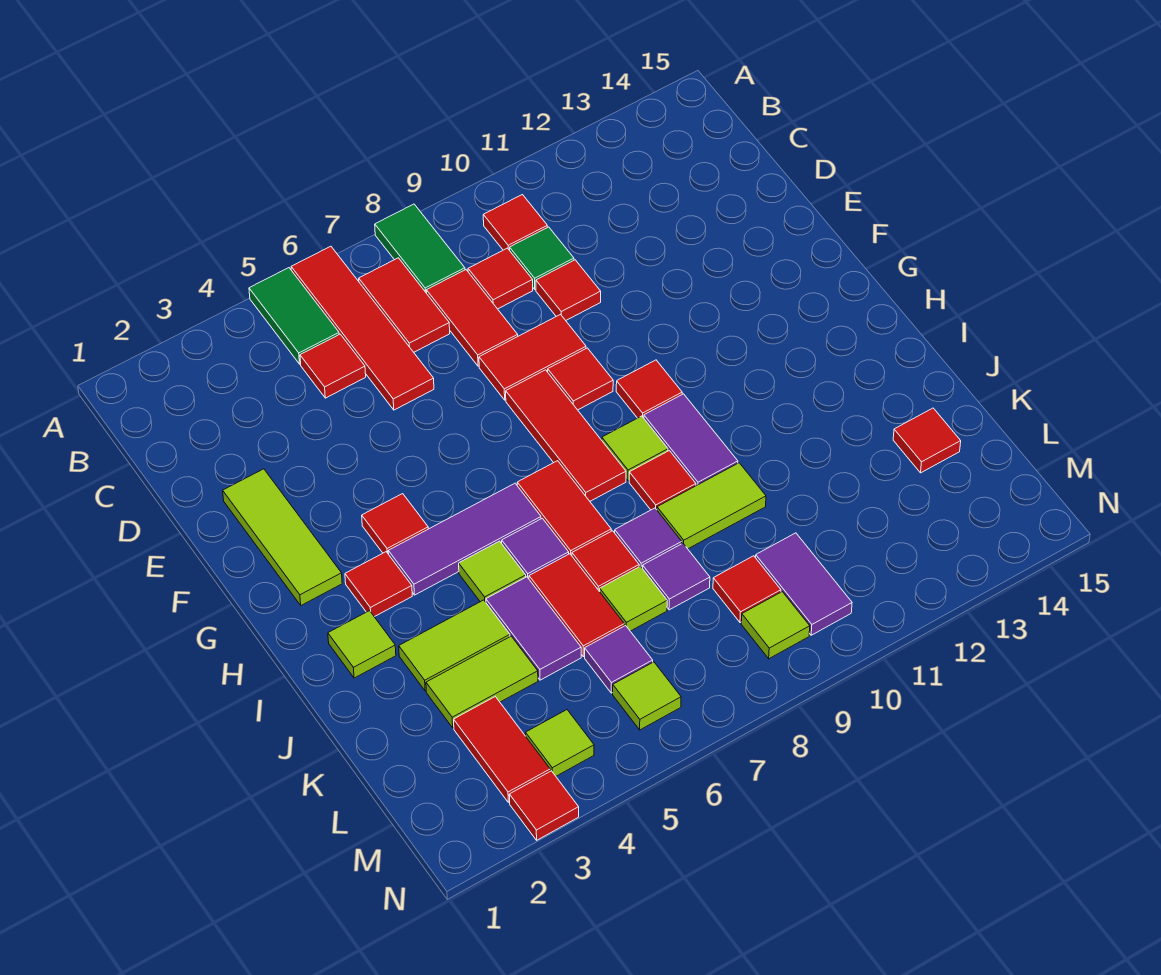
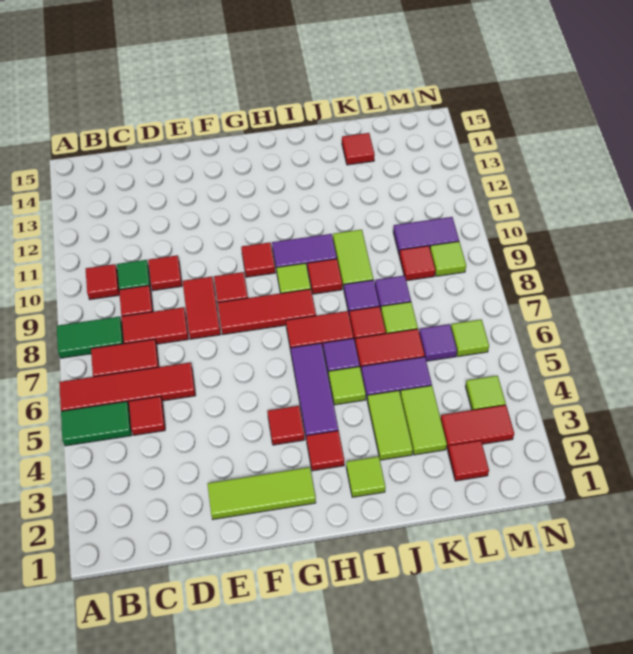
red 1x1 tile [509,771,579,840] -> red 1x1 tile moved to [448,441,489,481]

